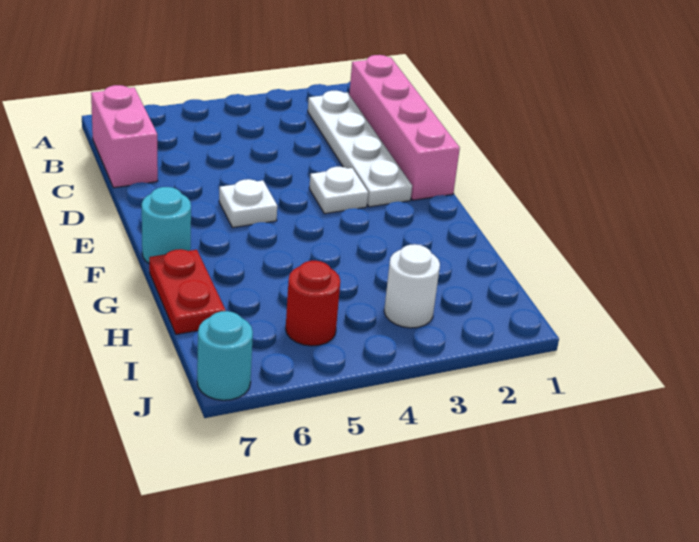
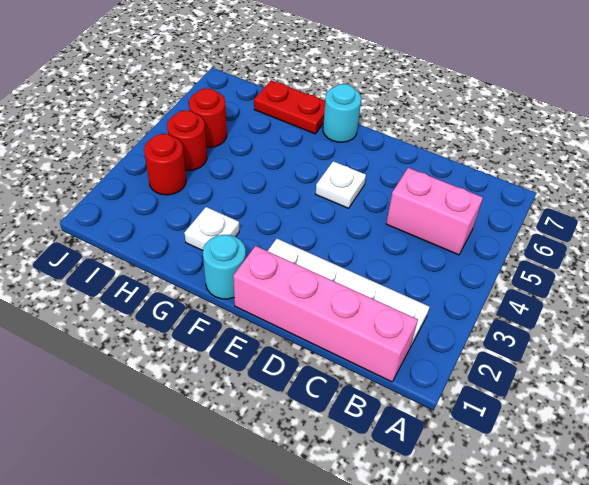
pink 1x2 brick [91,85,158,188] -> pink 1x2 brick moved to [386,168,483,255]
white 1x1 plate [309,167,368,214] -> white 1x1 plate moved to [185,207,239,251]
white 1x1 round brick [384,244,440,328] -> red 1x1 round brick [144,134,186,195]
none -> red 1x1 round brick [167,110,207,171]
cyan 1x1 round brick [197,311,253,400] -> cyan 1x1 round brick moved to [203,235,246,299]

